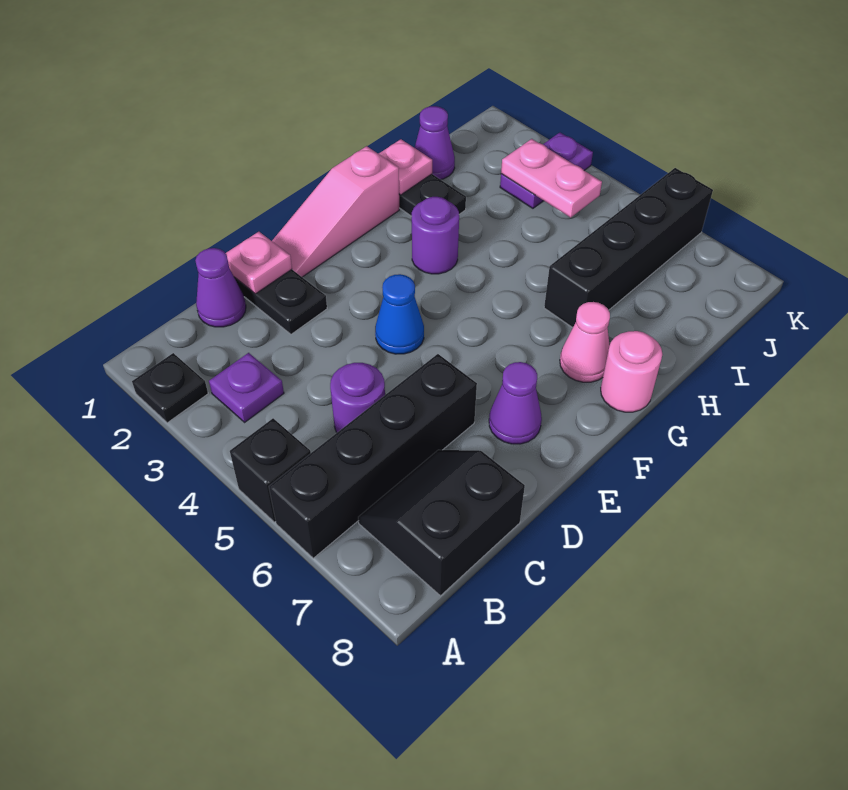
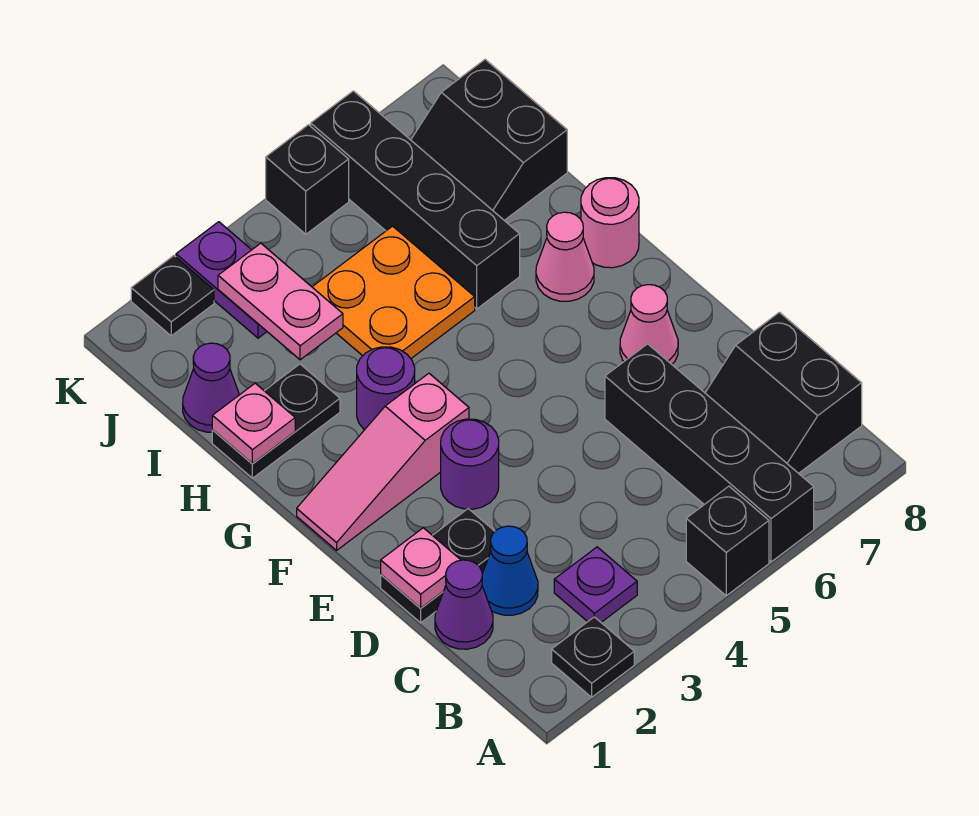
purple 1x1 round brick [330,363,385,433] -> purple 1x1 round brick moved to [441,419,499,509]
pink 1x3 slope [272,146,399,277] -> pink 1x3 slope turned to [297,373,469,550]
blue 1x1 cone [375,274,424,354] -> blue 1x1 cone moved to [482,526,538,615]
purple 1x1 cone [489,362,542,444] -> pink 1x1 cone [620,285,678,364]
none -> orange 2x2 plate [312,226,475,358]
none -> black 2x2 slope [411,59,567,220]
pink 1x2 plate [501,139,602,217] -> pink 1x2 plate turned to [218,243,343,360]
none -> black 1x1 plate [131,256,214,336]
none -> black 1x1 brick [266,125,349,234]

